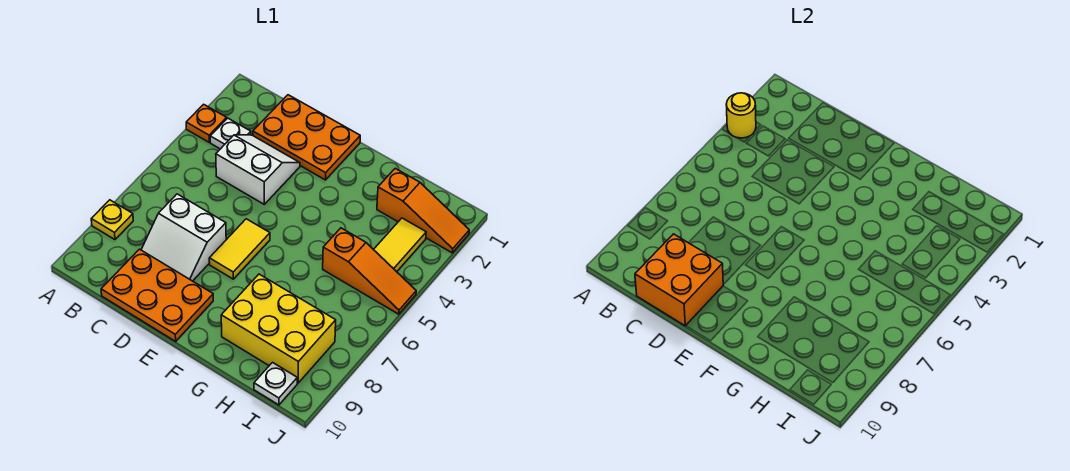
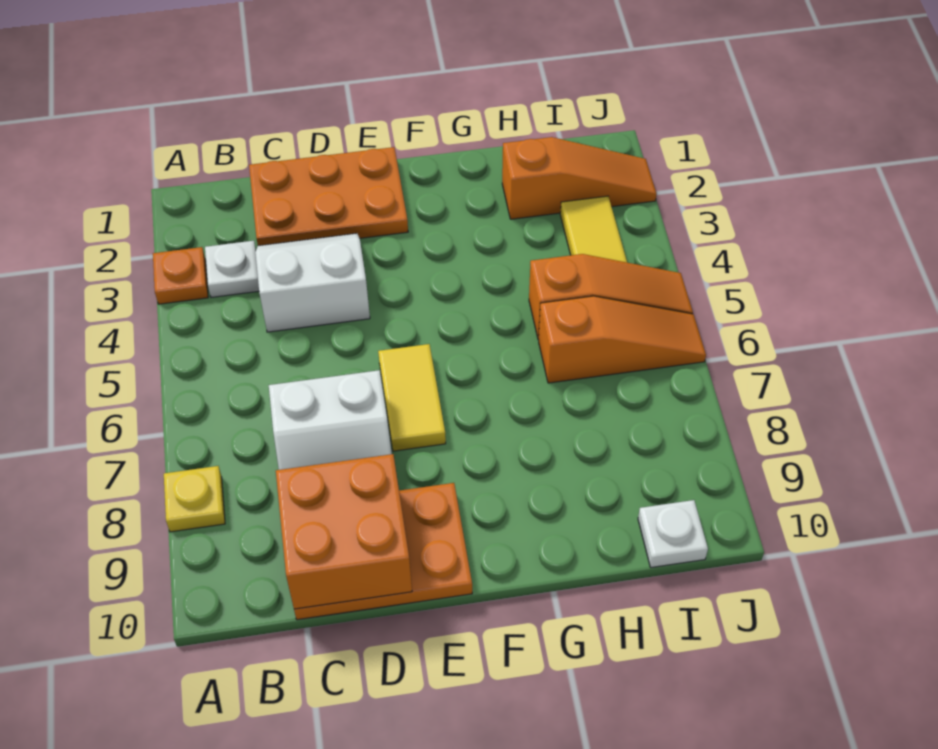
yellow 1x1 round brick [726,93,756,138] -> none
yellow 2x3 brick [221,274,336,383] -> none
none -> orange 1x3 slope [539,296,706,383]

